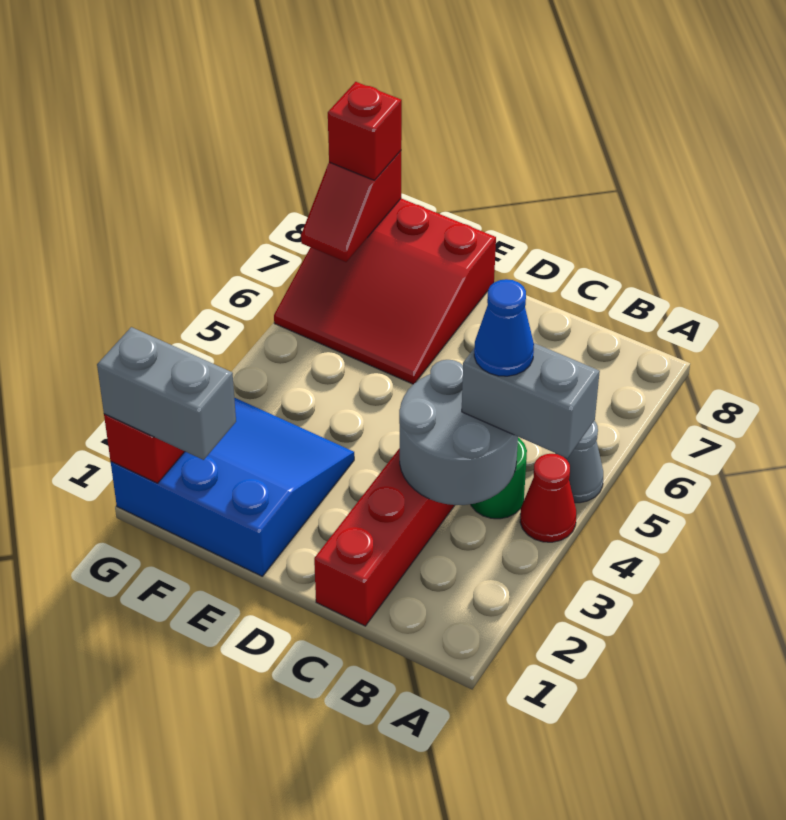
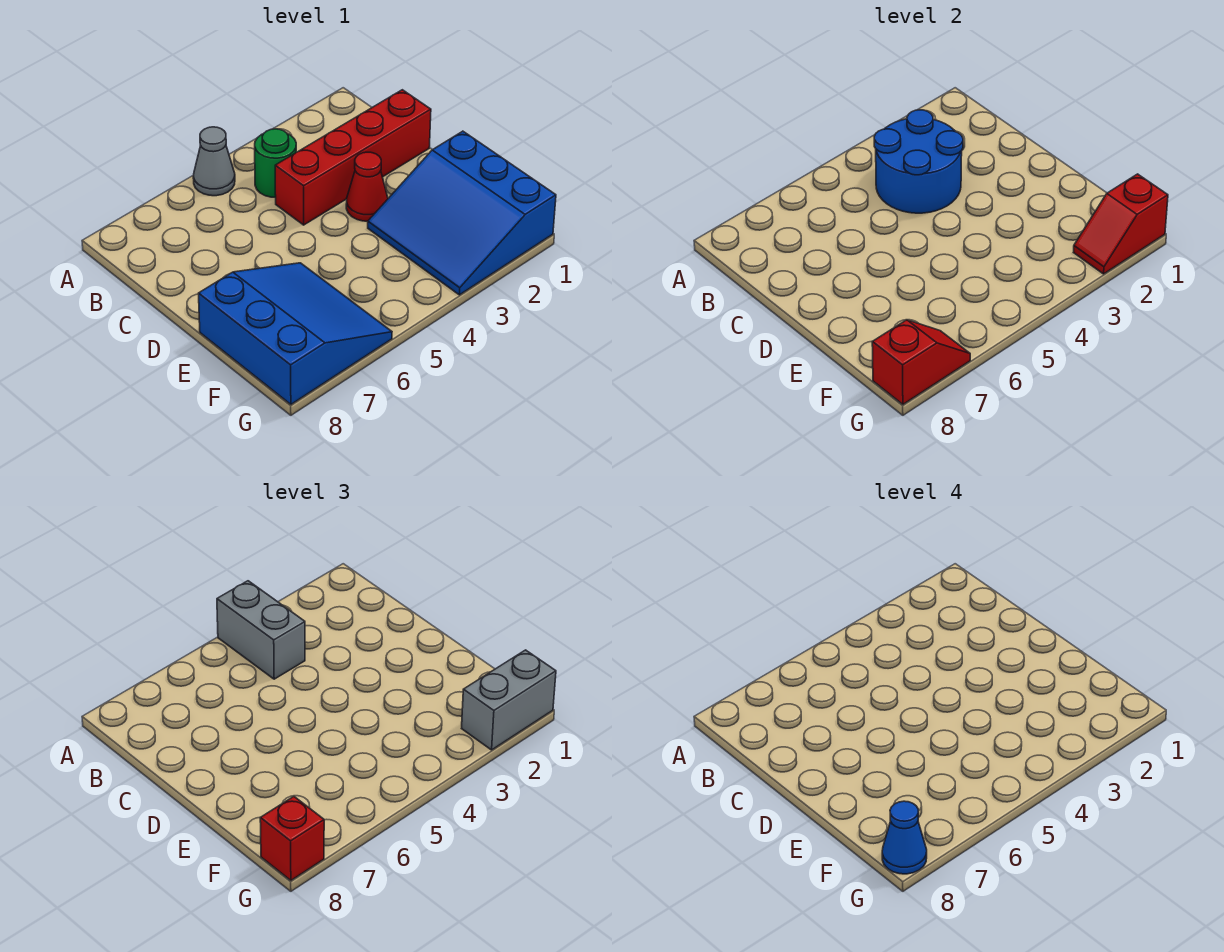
red 1x1 cone [520,454,576,542] -> red 1x1 cone moved to [346,152,388,221]
grey 2x2 round brick [399,360,518,505] -> blue 2x2 round brick [874,110,963,213]
blue 1x1 cone [474,279,534,376] -> blue 1x1 cone moved to [882,801,927,874]
red 3x3 slope [274,198,496,384] -> blue 3x3 slope [199,263,392,404]
grey 1x2 brick [97,327,236,460] -> grey 1x2 brick turned to [462,650,556,750]

